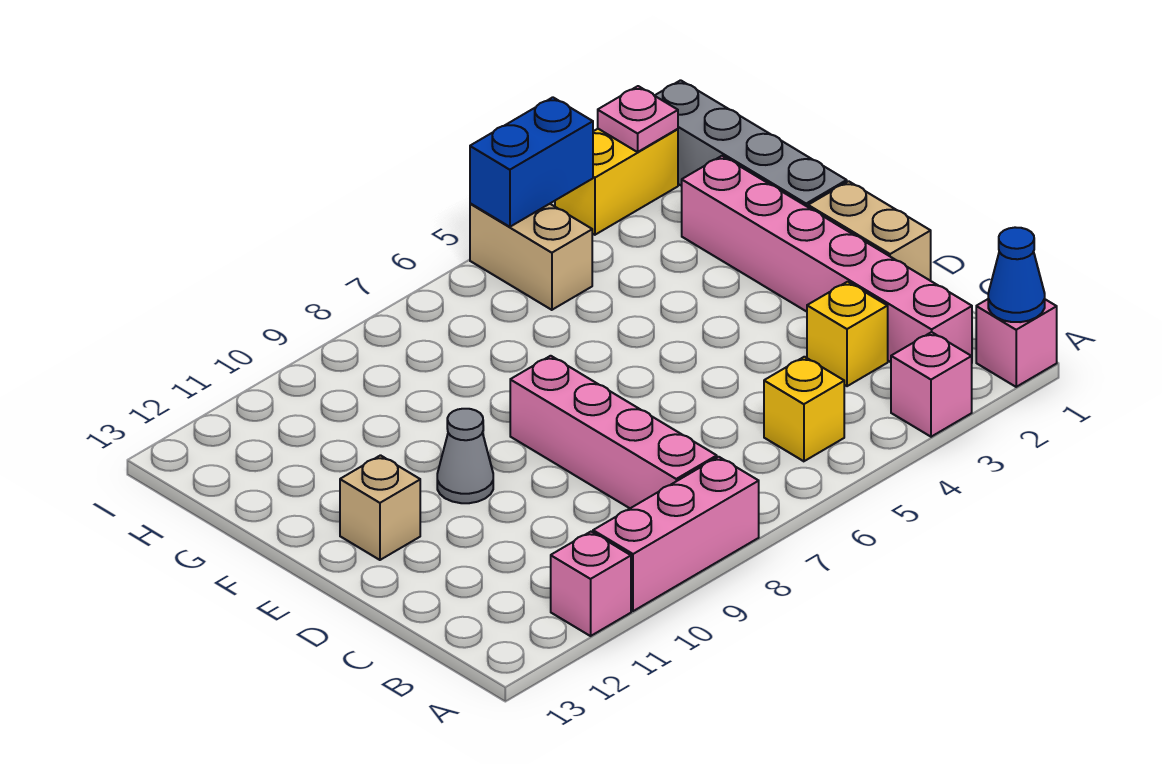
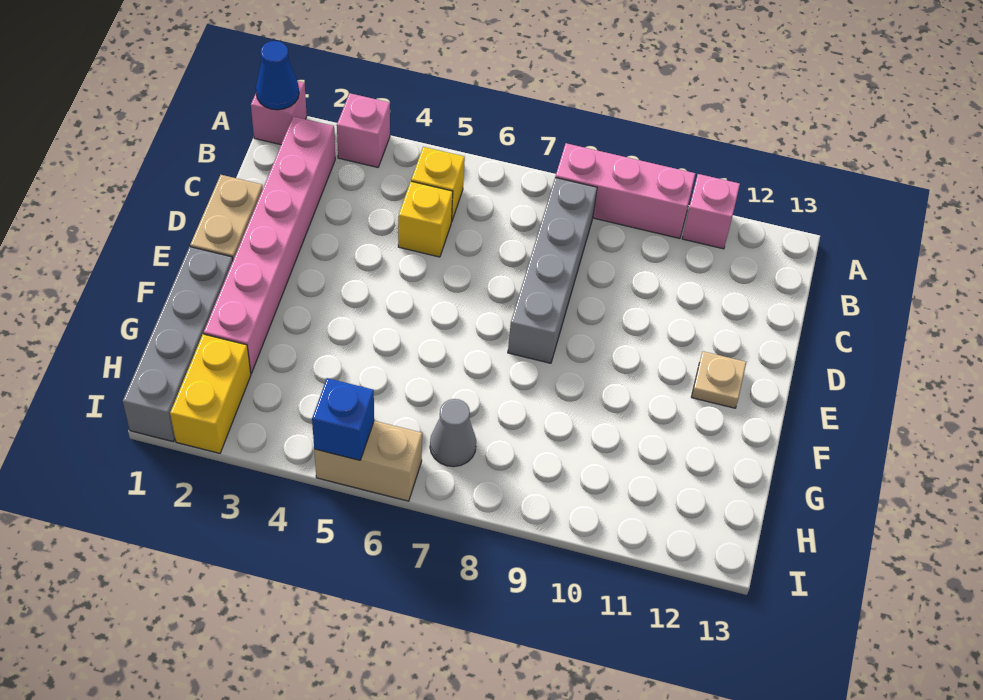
pink 1x4 brick [510,356,717,508] -> grey 1x4 brick [508,178,597,363]
yellow 1x1 brick [807,282,888,386] -> yellow 1x1 brick moved to [398,181,453,257]
grey 1x1 cone [437,409,493,503] -> grey 1x1 cone moved to [430,399,476,467]
tan 1x1 brick [340,455,420,560] -> tan 1x1 plate [692,351,746,408]
tan 1x2 brick [470,203,592,310] -> tan 1x2 brick turned to [314,421,422,501]
yellow 1x2 brick [555,129,678,235] -> yellow 1x2 brick turned to [170,334,251,453]
pink 1x1 plate [598,86,678,152] -> none
blue 1x2 brick [470,97,593,227] -> blue 1x1 brick [312,378,374,460]

